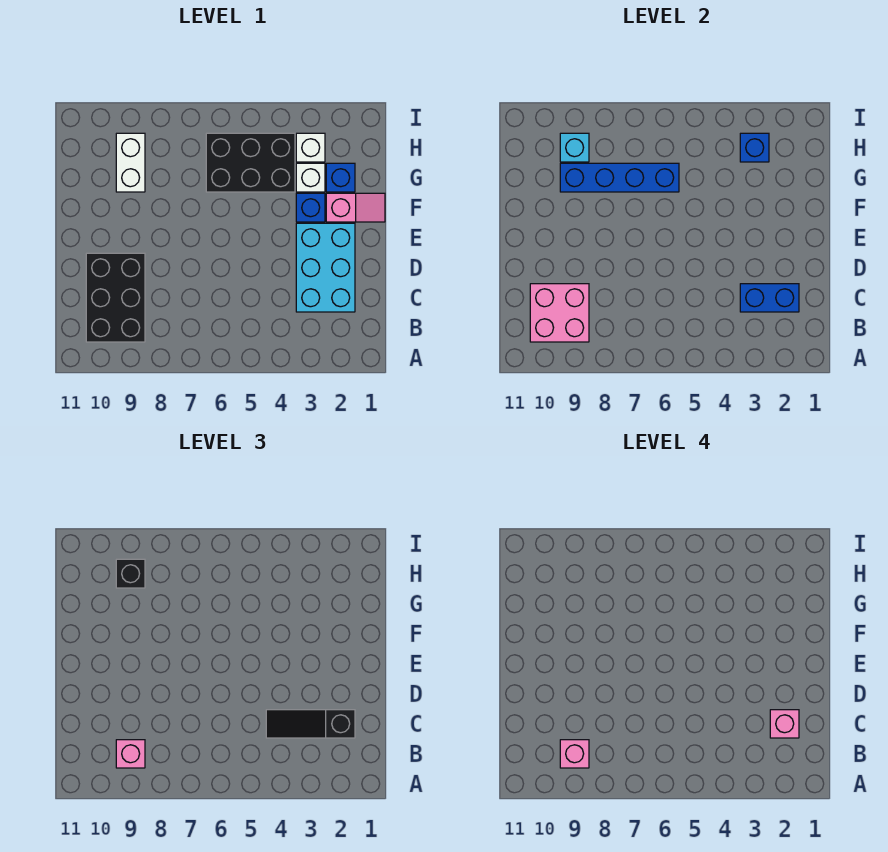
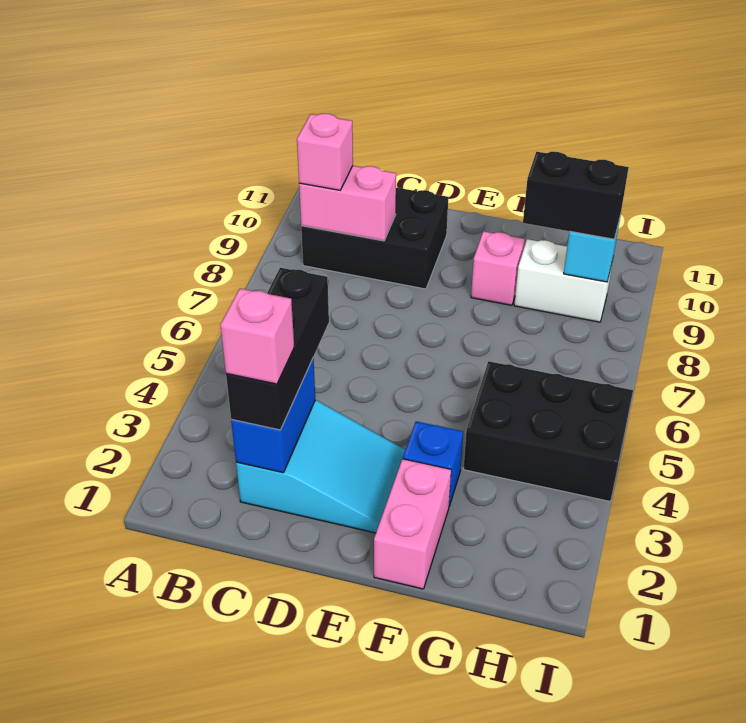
pink 2x2 brick [530,284,589,342] -> pink 1x2 brick [299,166,396,241]
pink 1x1 brick [560,740,589,768] -> pink 1x1 brick moved to [471,231,525,305]
cyan 2x3 brick [296,223,355,312] -> cyan 2x3 slope [236,400,405,533]
black 1x3 slope [266,710,355,738] -> black 1x3 brick [226,268,329,430]
pink 1x2 slope [326,193,385,222] -> pink 1x2 brick [374,459,451,589]
blue 1x1 brick [326,163,355,192] -> none
white 1x1 brick [296,163,325,192] -> none
black 2x3 brick [206,133,295,192] -> black 2x3 brick turned to [464,361,633,501]
blue 1x4 brick [560,163,679,192] -> none
white 1x1 brick [296,133,325,162] -> none
blue 1x1 brick [740,133,769,162] -> none
black 1x1 brick [116,559,145,588] -> black 1x2 brick [523,152,629,239]

